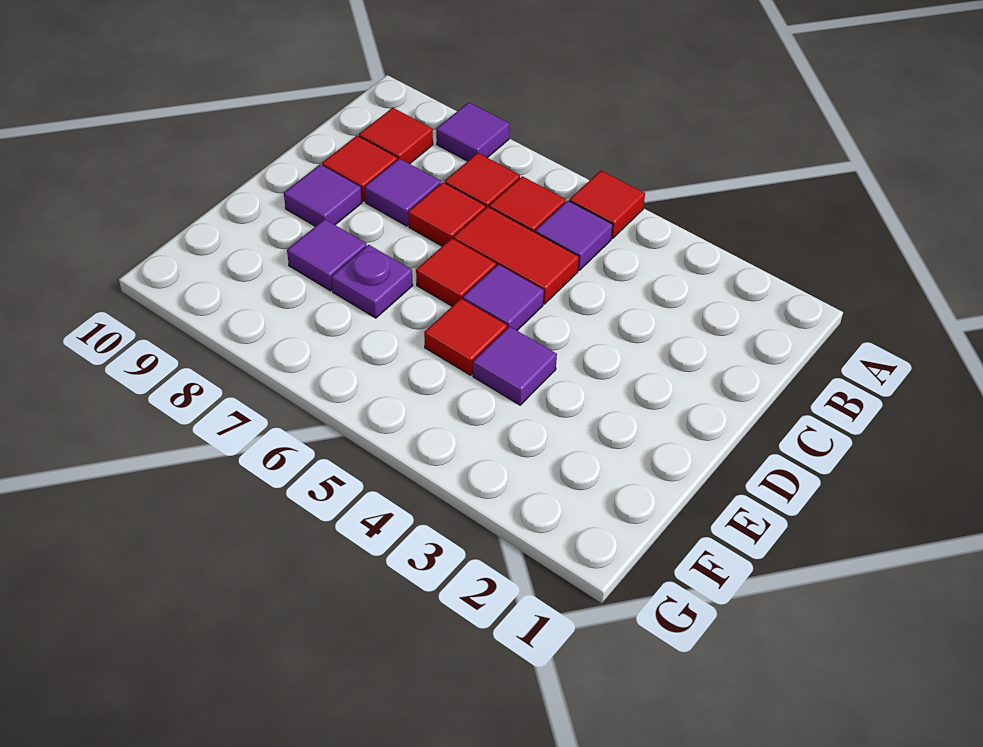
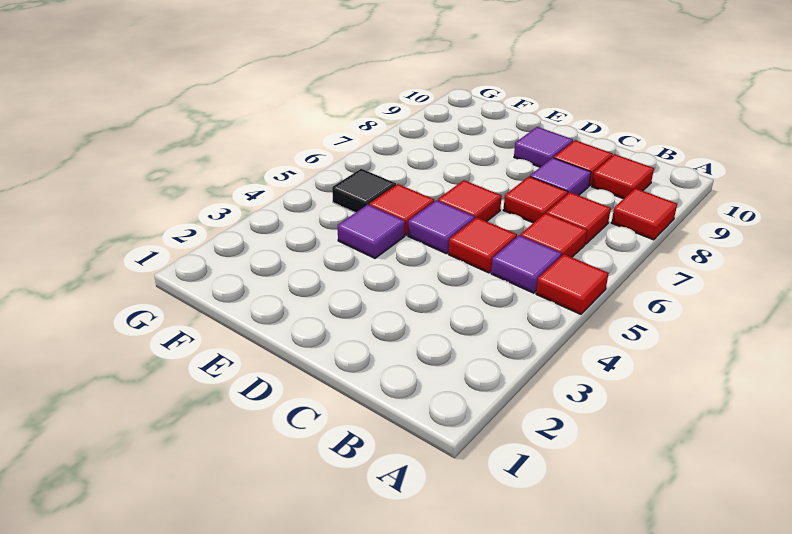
purple 1x1 tile [436,102,509,161] -> red 1x1 tile [611,188,677,240]
red 1x2 tile [453,207,579,304] -> red 1x1 tile [448,217,517,273]
purple 1x1 plate [331,245,413,318] -> none
purple 1x1 tile [287,219,367,291] -> none
none -> black 1x1 tile [332,169,396,213]

